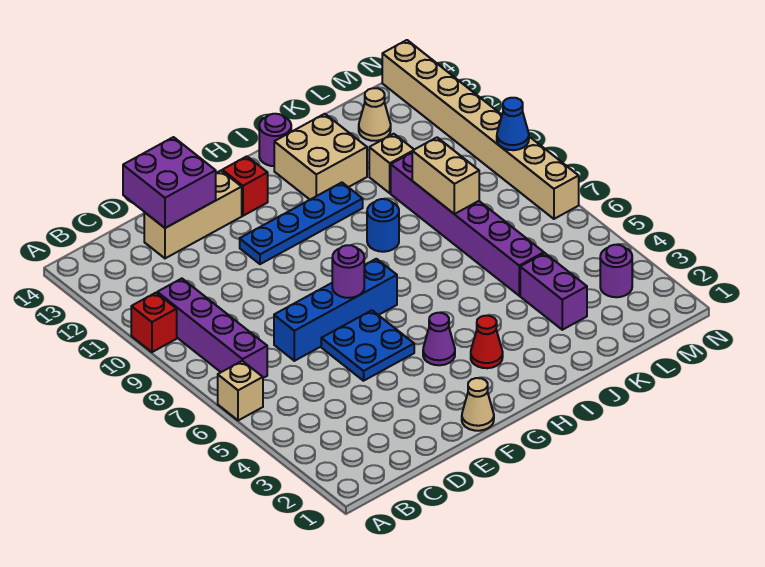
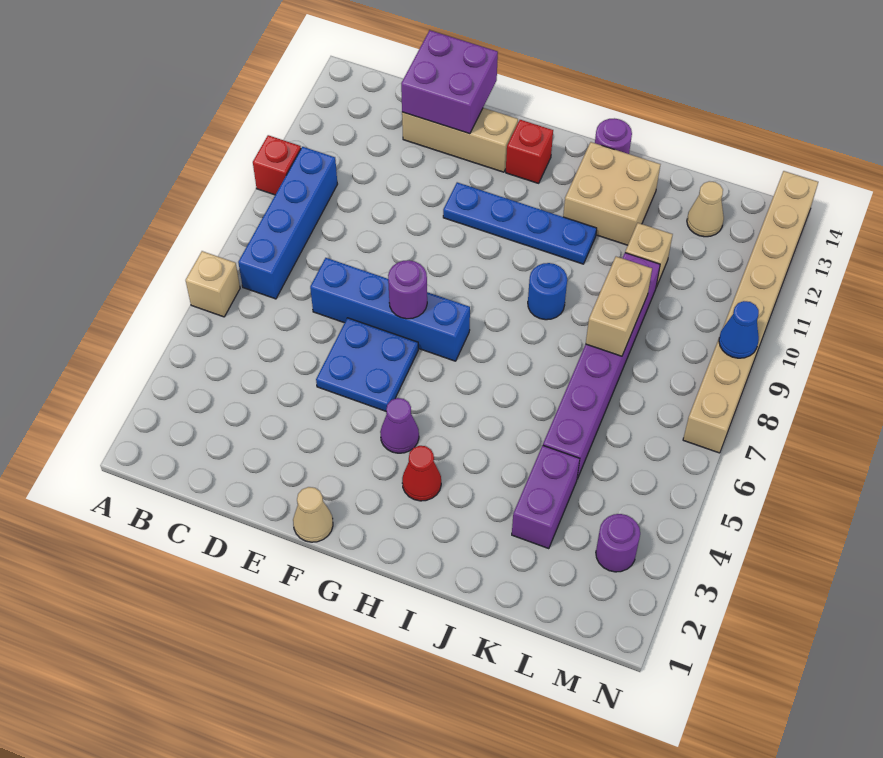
purple 1x4 brick [157,279,267,378] -> blue 1x4 brick [238,147,337,299]

